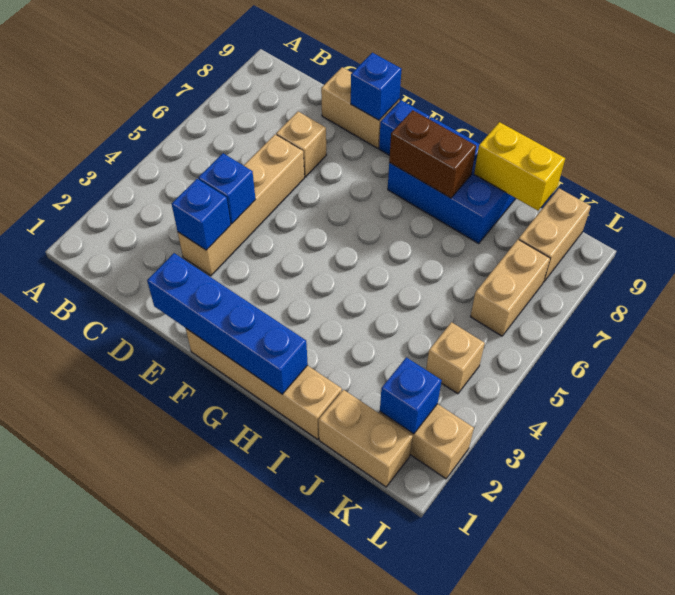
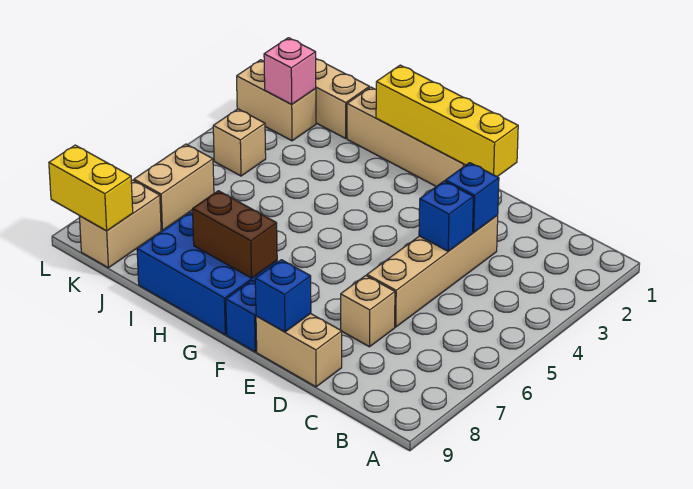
blue 1x4 brick [147,253,308,394] -> yellow 1x4 brick [376,65,518,177]
yellow 1x2 brick [474,122,565,211] -> yellow 1x2 brick moved to [49,145,133,231]
blue 1x1 brick [380,357,442,434] -> pink 1x1 brick [264,38,316,104]

